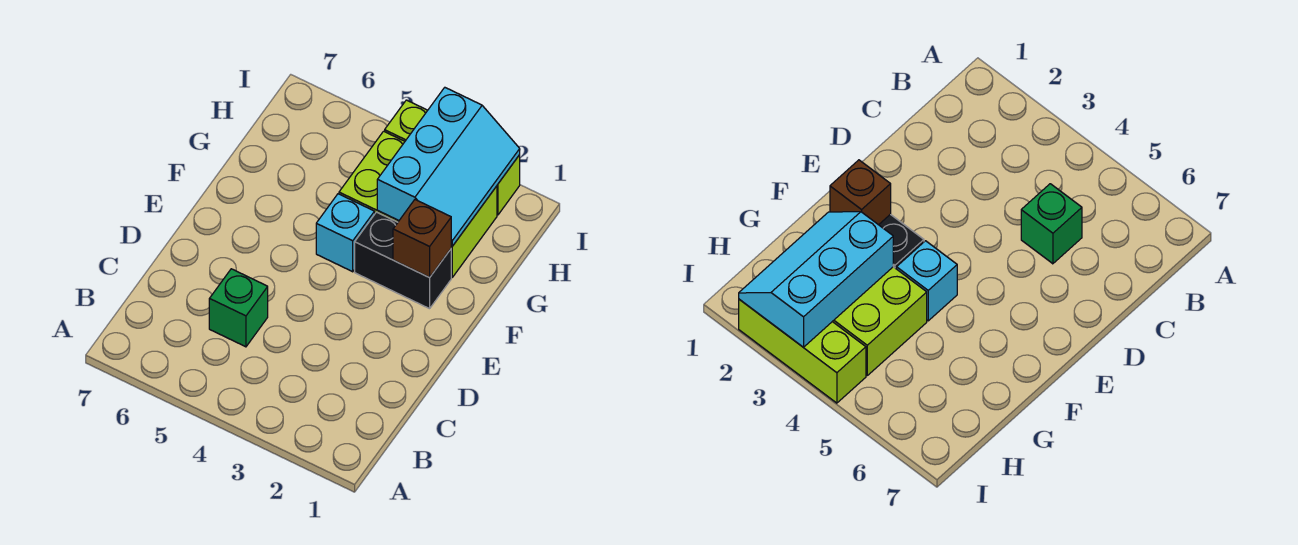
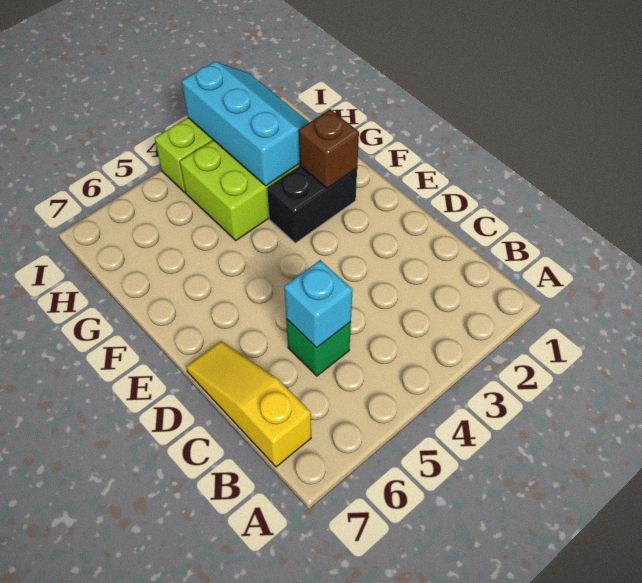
none -> yellow 1x3 slope [186,341,311,467]
cyan 1x1 brick [316,194,375,272] -> cyan 1x1 brick moved to [284,260,353,348]

